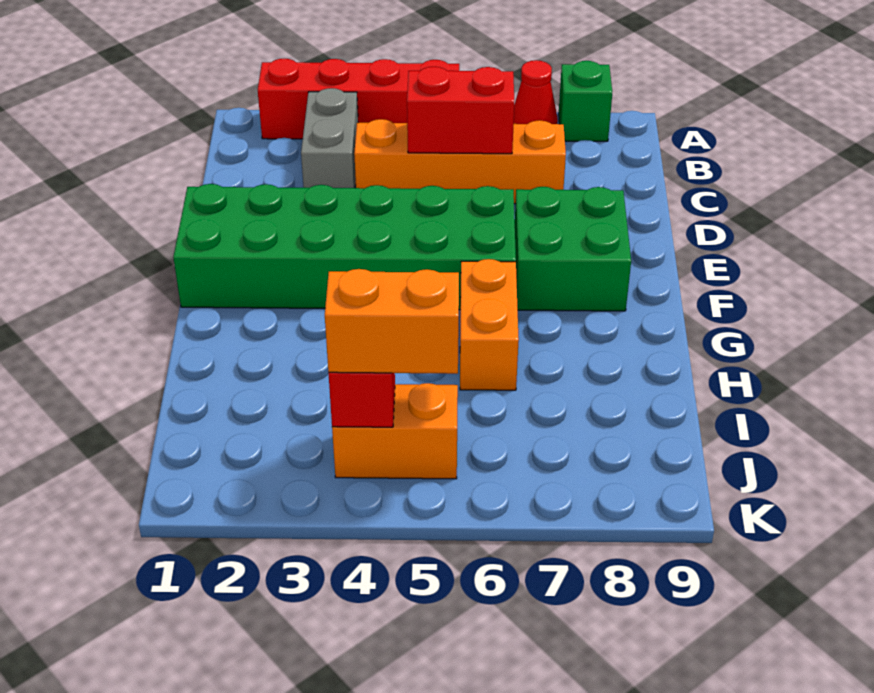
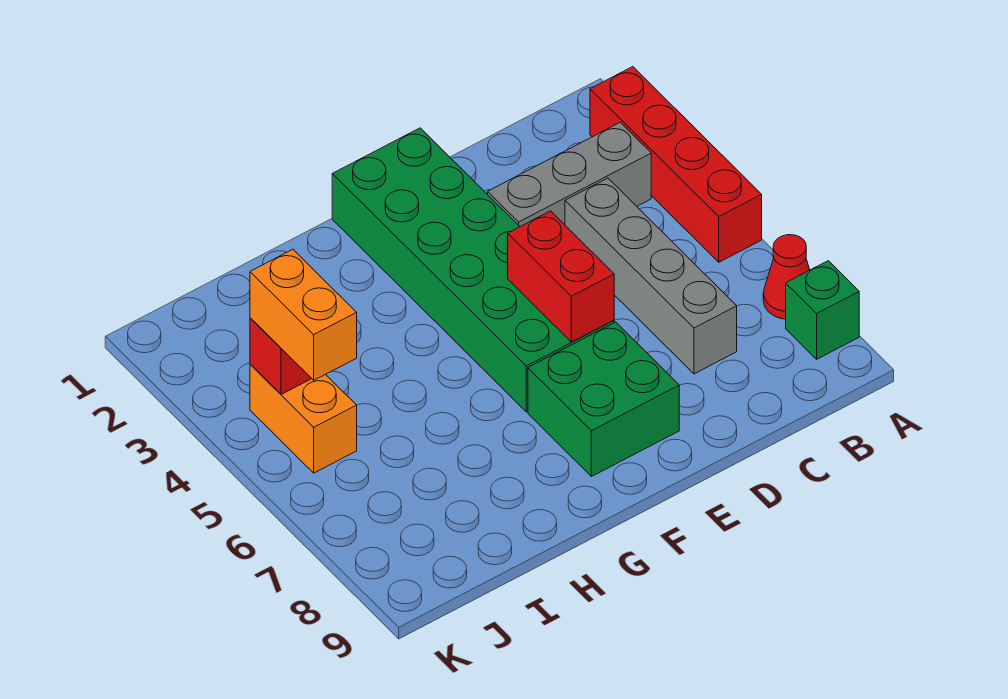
grey 1x2 brick [301,88,358,188] -> grey 1x3 brick [488,122,651,227]
orange 1x4 brick [354,119,566,204] -> grey 1x4 brick [565,178,737,374]
red 1x2 brick [407,67,514,154] -> red 1x2 brick moved to [508,211,614,342]
orange 1x2 brick [460,259,519,390] -> none

